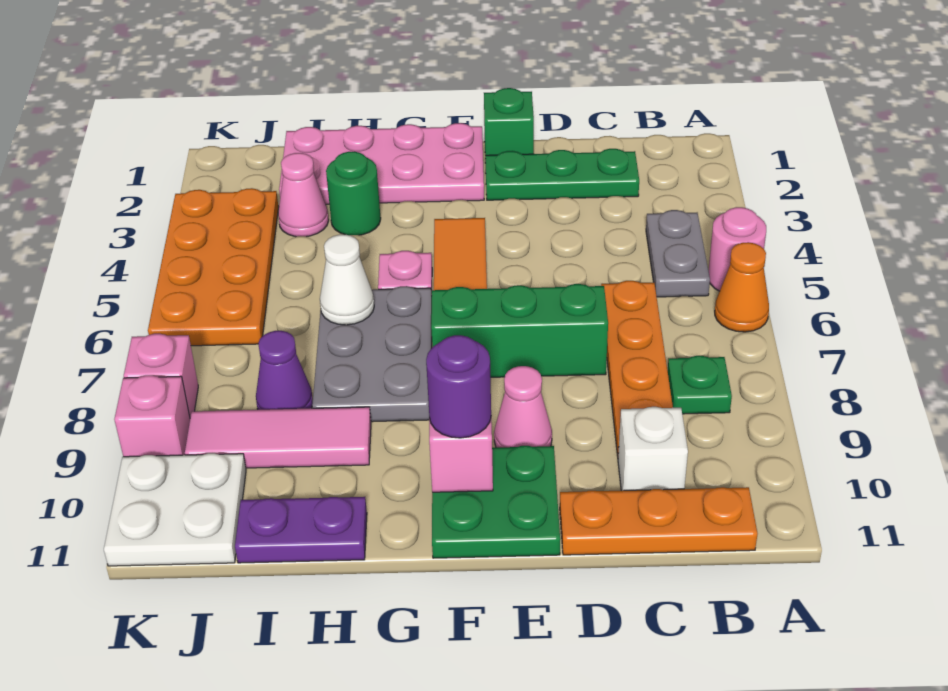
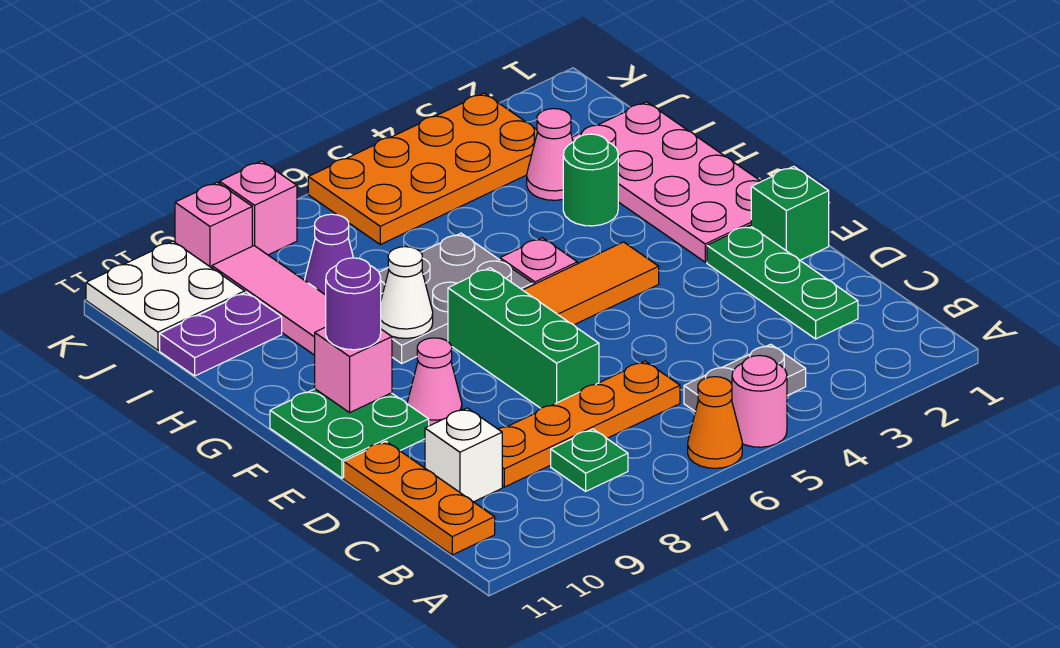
white 1x1 cone [320,235,374,325] -> white 1x1 cone moved to [381,247,433,338]
purple 1x2 plate [235,497,367,563] -> purple 1x2 plate turned to [160,292,282,376]

